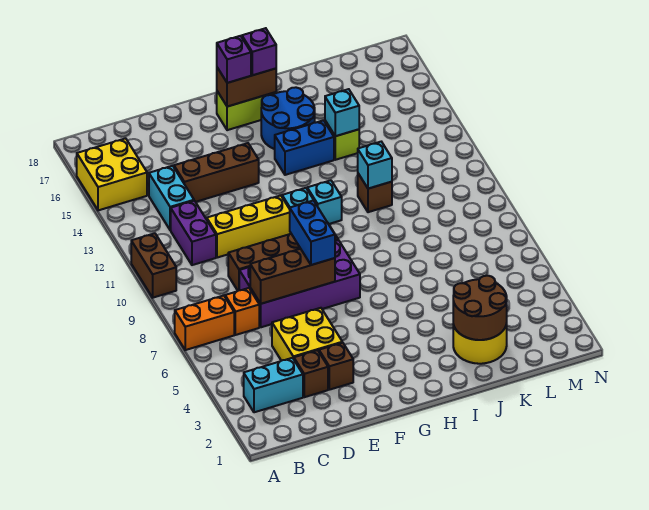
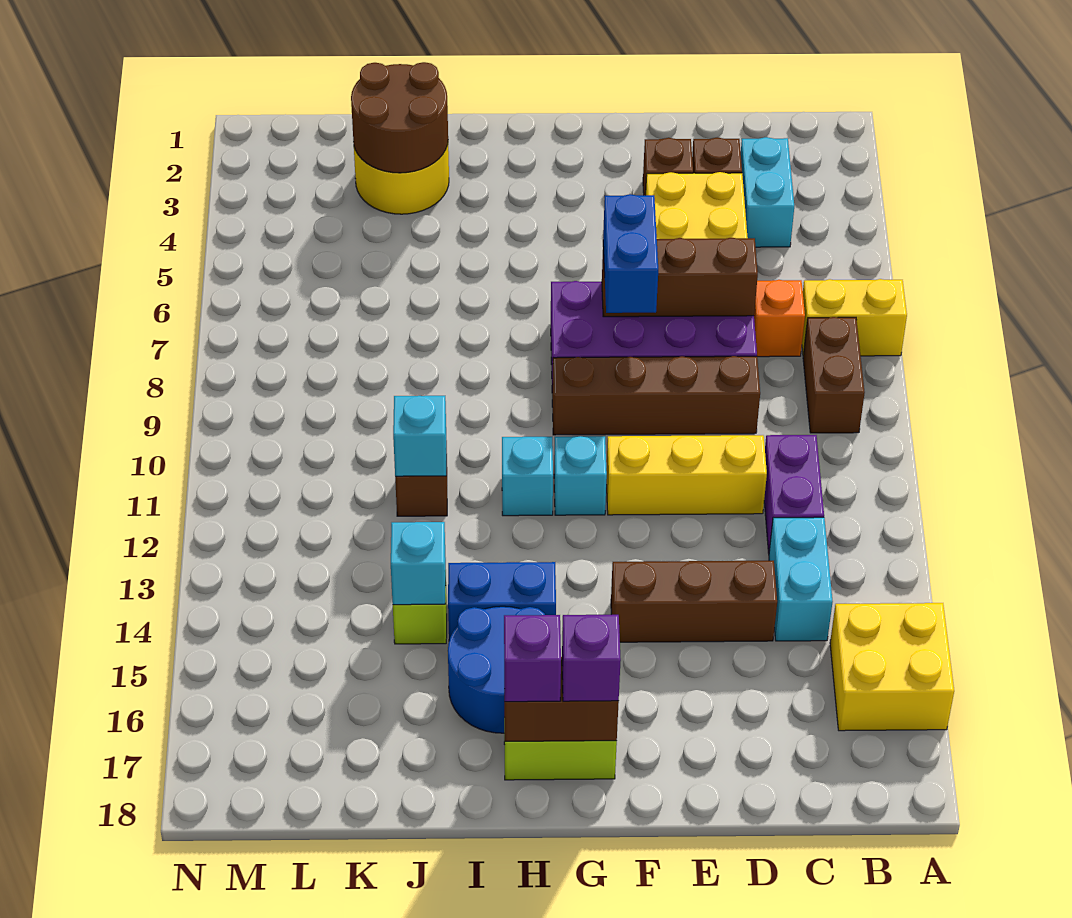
orange 1x2 brick [175,296,234,350] -> yellow 1x2 brick [802,279,907,356]
brown 1x2 brick [131,233,176,298] -> brown 1x2 brick moved to [803,317,865,433]
cyan 1x2 brick [244,358,303,412] -> cyan 1x2 brick turned to [741,137,794,247]

